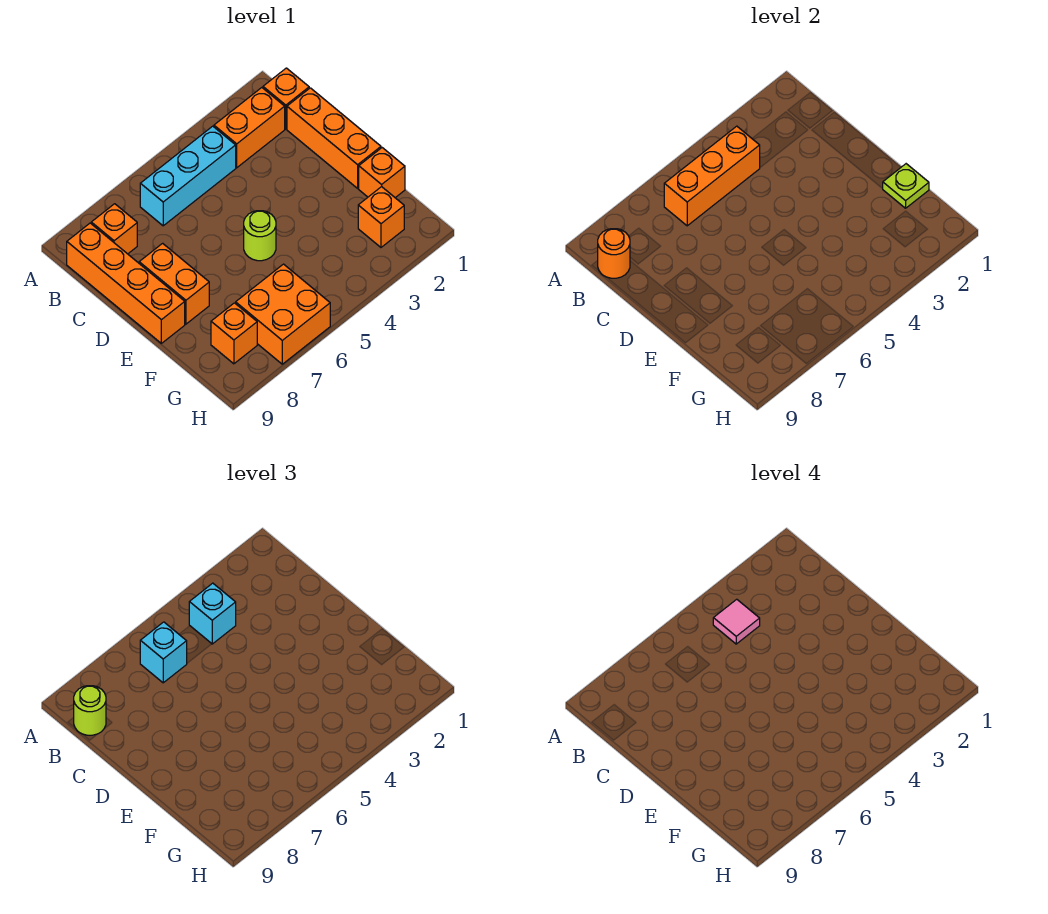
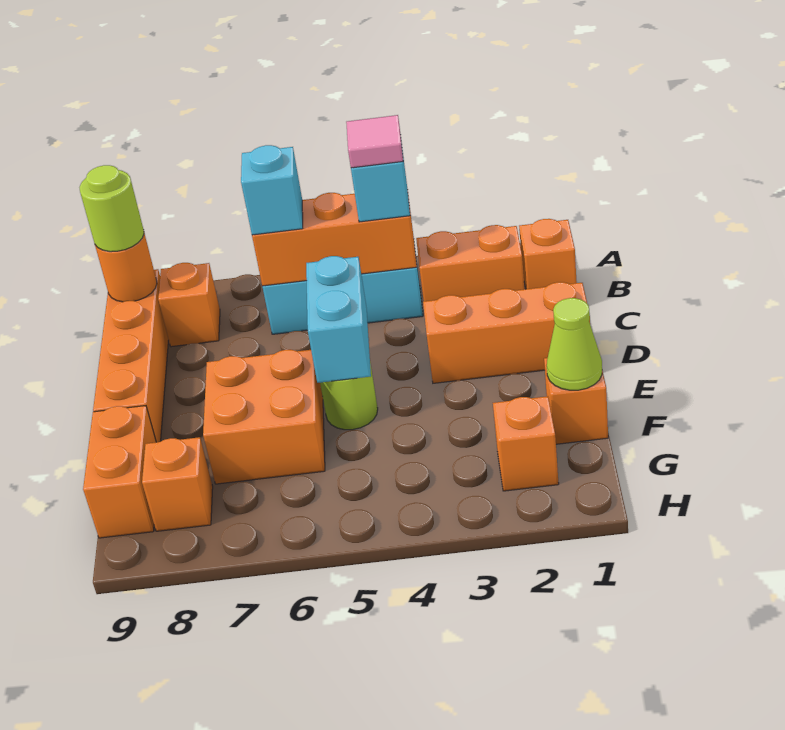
orange 1x3 brick [287,88,381,188] -> orange 1x3 brick turned to [423,282,590,383]
none -> cyan 1x2 brick [306,256,371,383]
orange 1x2 brick [139,243,209,324] -> orange 1x2 brick moved to [83,406,156,538]
lime 1x1 plate [883,164,929,208] -> lime 1x1 cone [547,298,602,390]
orange 2x2 brick [236,264,330,364] -> orange 2x2 brick moved to [203,350,325,484]

